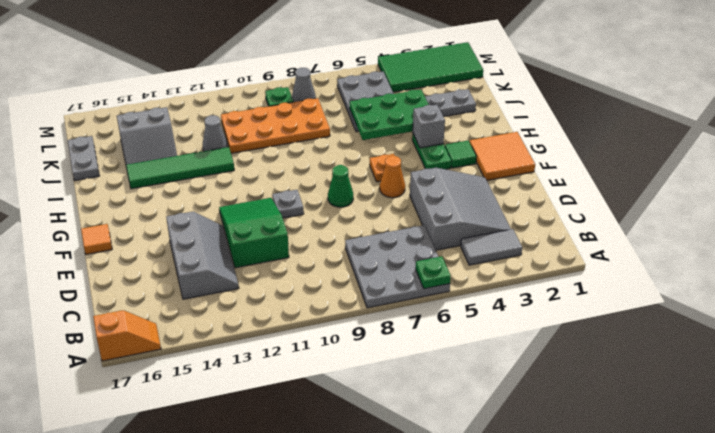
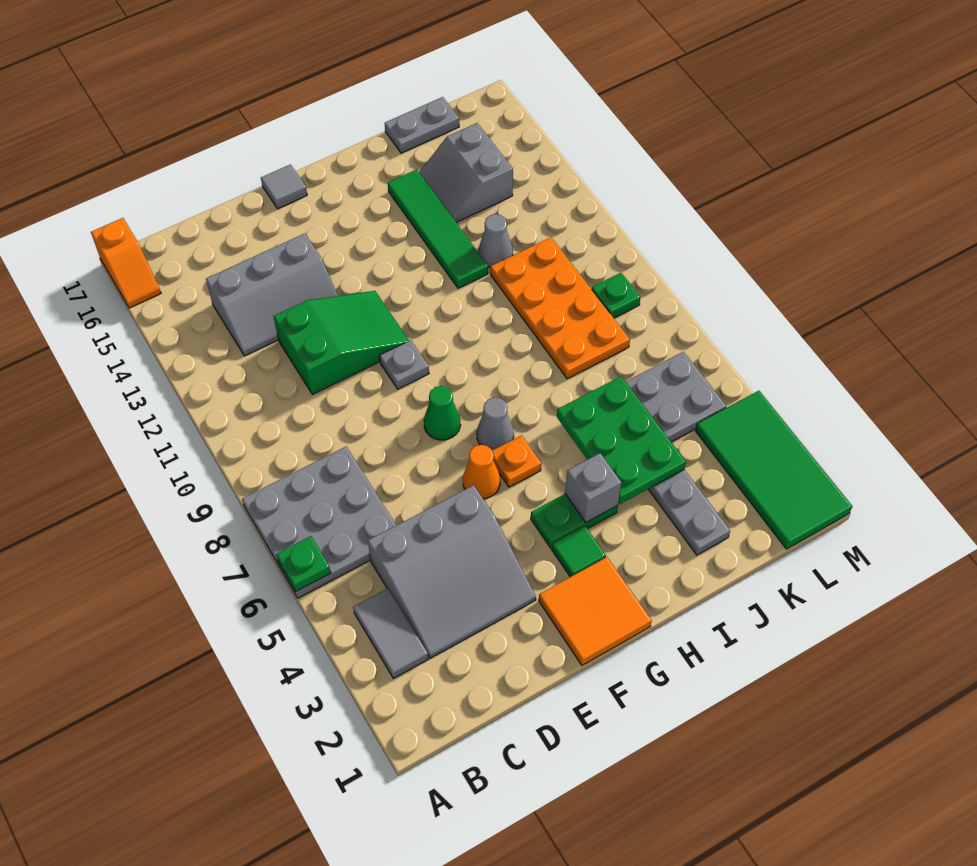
orange 1x1 tile [81,224,112,254] -> grey 1x1 tile [261,164,307,209]
grey 1x1 cone [292,68,316,102] -> grey 1x1 cone moved to [477,398,514,450]

